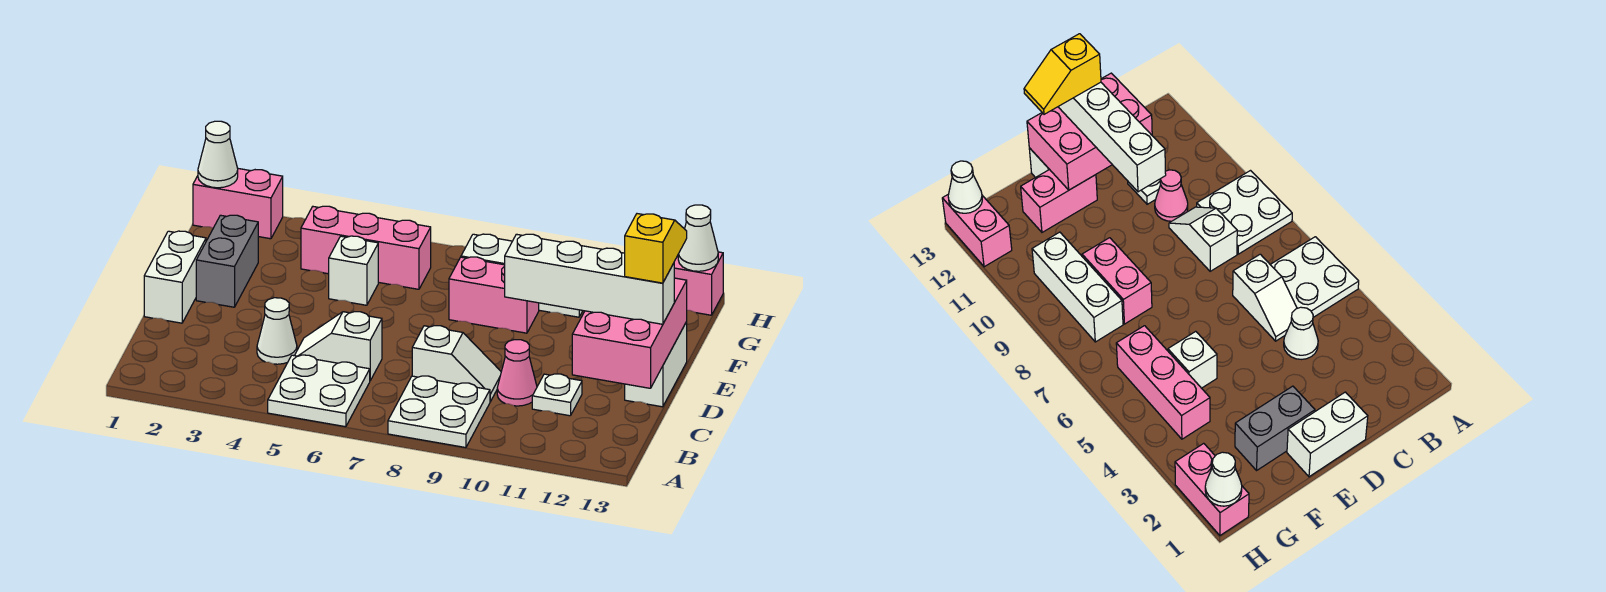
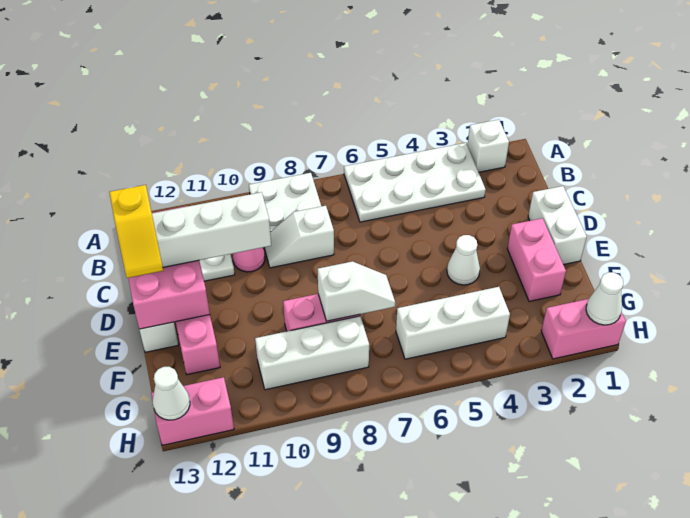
white 2x2 plate [268,355,370,427] -> white 2x4 plate [344,143,486,222]
white 1x1 cone [257,298,297,364] -> white 1x1 cone moved to [447,235,480,285]
white 1x2 slope [294,312,382,380] -> white 1x2 slope moved to [318,261,395,321]
grey 1x2 brick [196,215,258,307] -> pink 1x2 brick [507,218,566,301]
white 1x1 brick [329,236,378,305] -> white 1x1 brick moved to [468,120,509,172]
pink 1x3 brick [301,206,431,289] -> white 1x3 brick [396,287,510,359]

